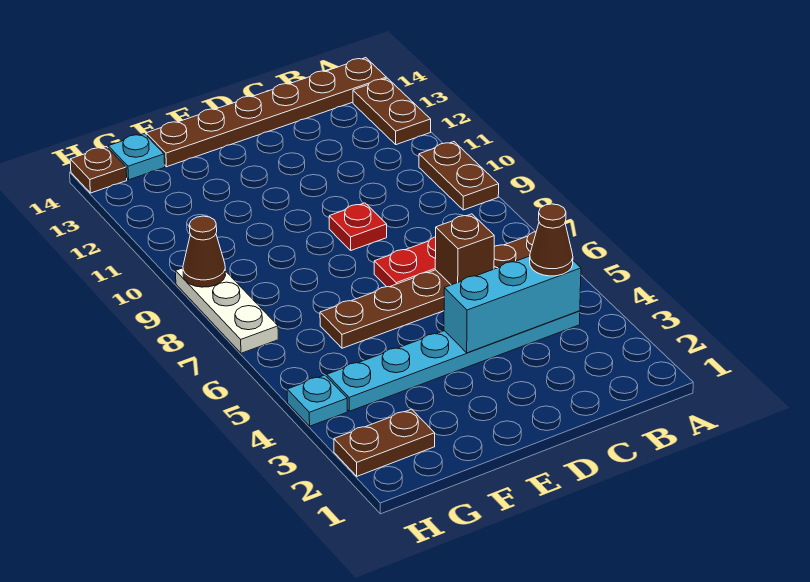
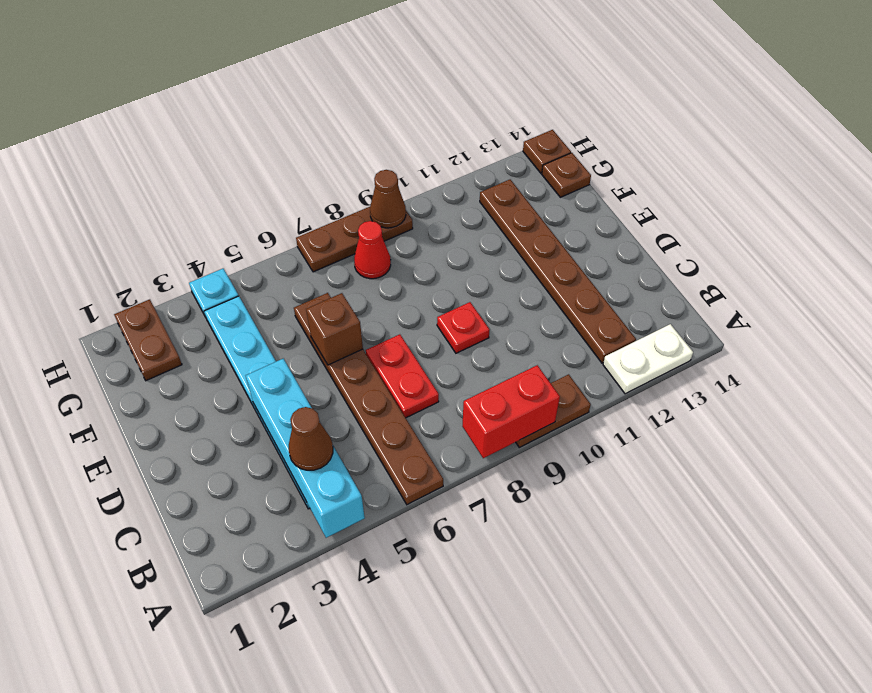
none -> red 1x2 brick [462,365,560,458]
brown 1x2 plate [353,78,431,145] -> white 1x2 plate [603,324,693,394]
brown 1x6 plate [146,58,386,167] -> brown 1x6 plate moved to [480,180,636,363]
cyan 1x3 brick [444,256,581,353] -> cyan 1x4 brick [246,359,365,538]
brown 1x1 brick [435,214,494,285] -> brown 1x1 brick moved to [306,293,363,365]
none -> red 1x1 cone [354,221,391,279]
cyan 1x1 plate [108,134,165,180] -> brown 1x1 plate [542,153,591,197]
white 1x3 plate [176,268,278,353] -> brown 1x3 plate [296,207,413,272]

